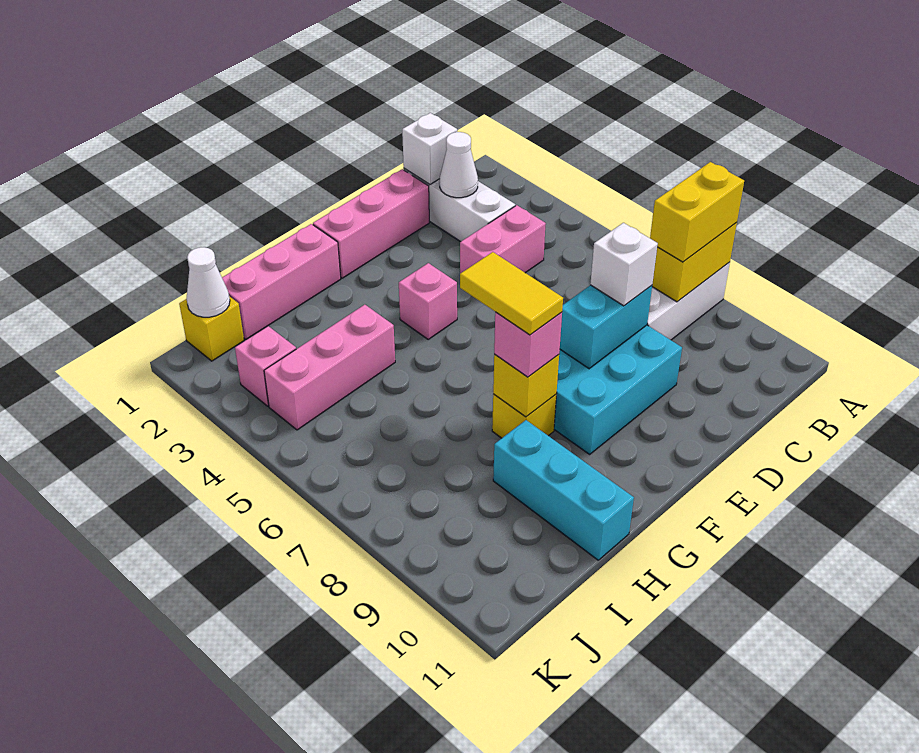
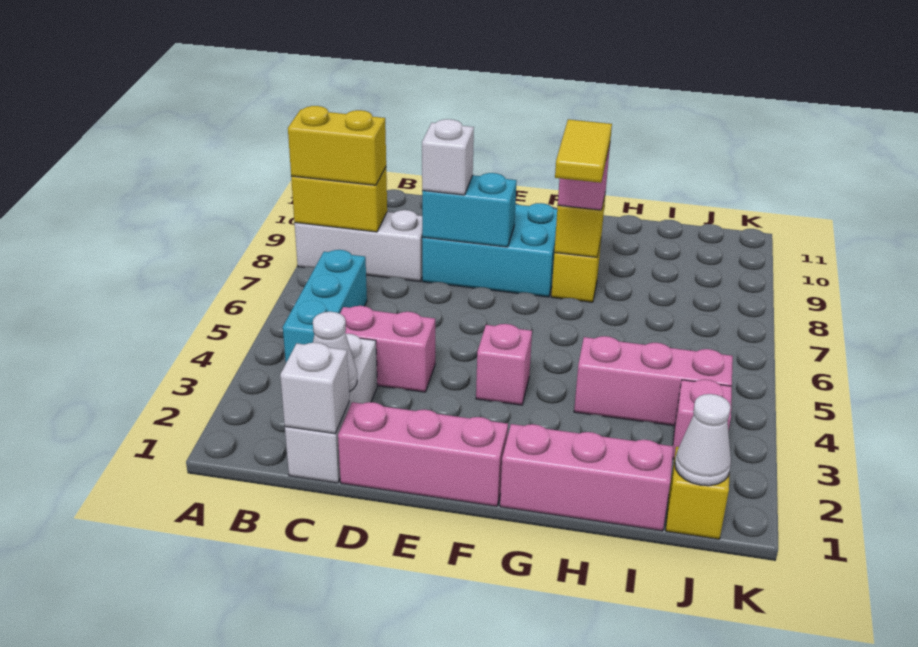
cyan 1x3 brick [493,420,634,560] -> cyan 1x3 brick moved to [283,250,367,362]

